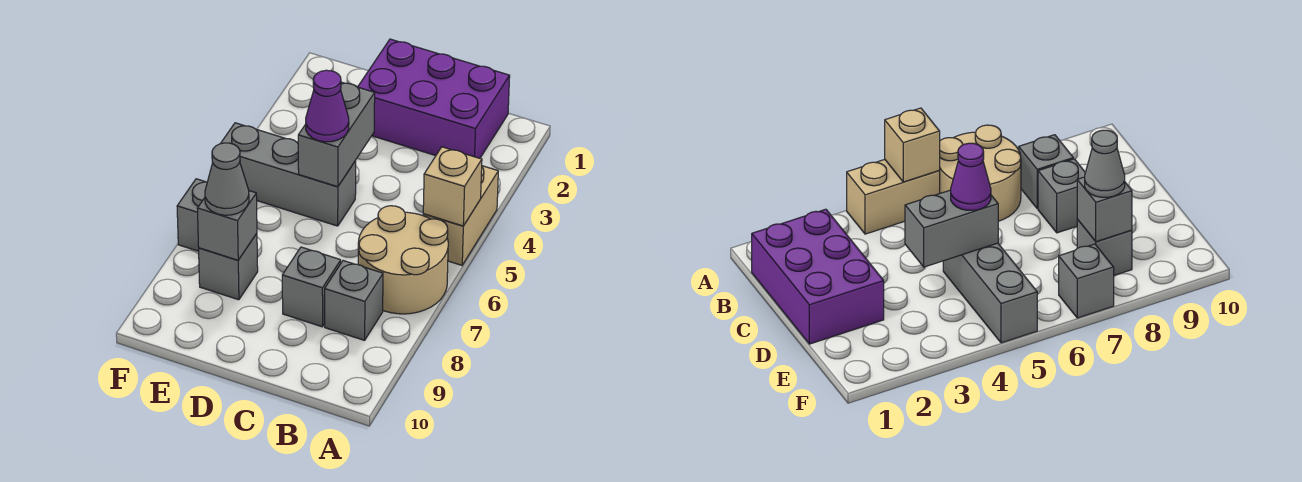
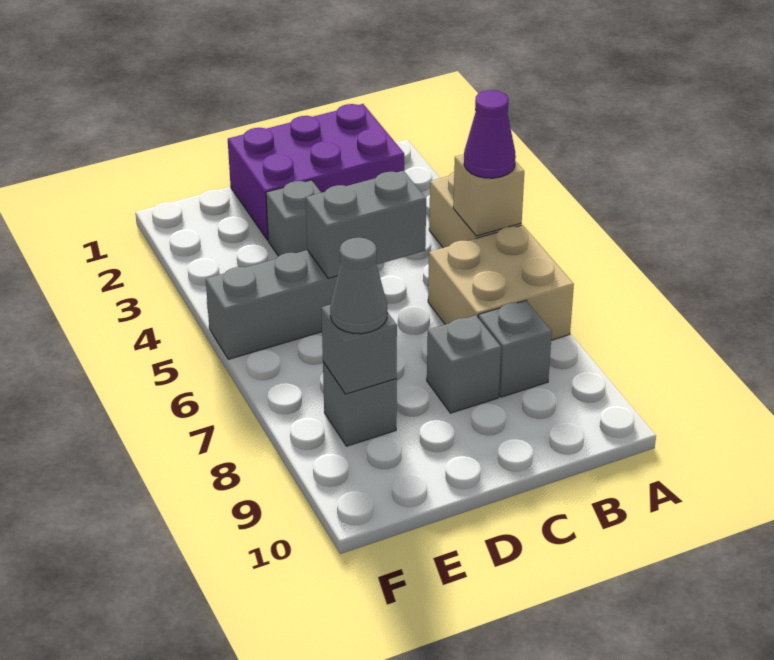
tan 2x2 round brick [358,206,448,314] -> tan 2x2 brick [428,225,574,340]
grey 1x2 brick [298,82,375,187] -> grey 1x2 brick turned to [306,171,426,279]
purple 1x1 cone [306,70,349,142] -> purple 1x1 cone moved to [464,90,516,178]
grey 1x1 brick [177,179,207,251] -> grey 1x1 brick moved to [266,180,321,256]

